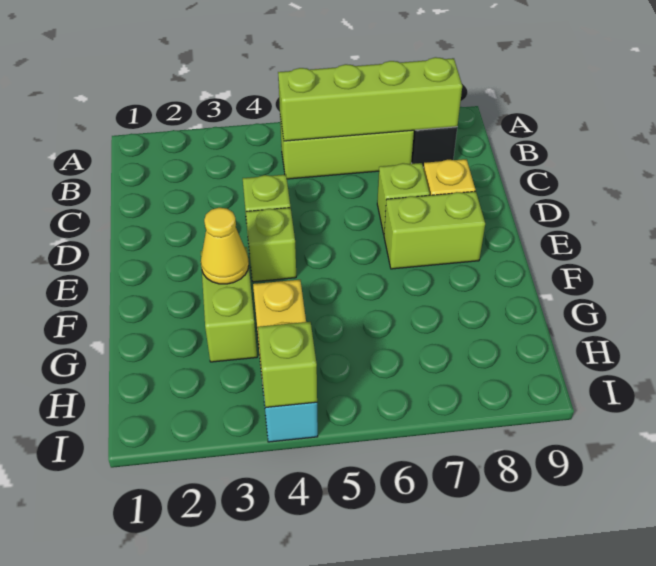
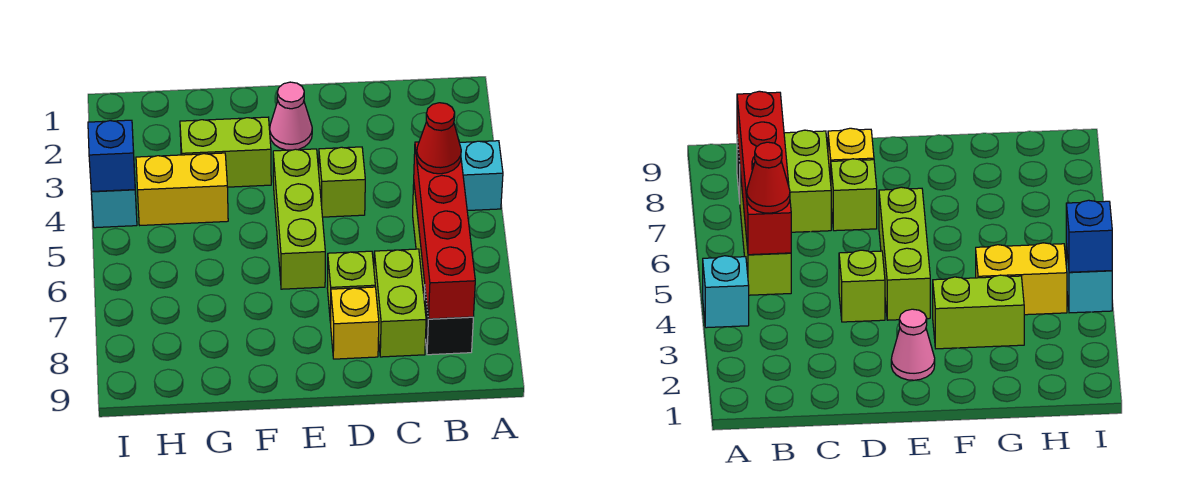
none -> cyan 1x1 brick [459,141,503,211]
lime 1x4 brick [278,57,462,141] -> red 1x4 brick [414,142,475,319]
none -> red 1x1 cone [417,103,461,174]
none -> pink 1x1 cone [270,82,312,150]
lime 1x1 brick [246,208,296,282] -> lime 1x3 brick [273,149,325,289]
lime 1x2 brick [384,191,485,269] -> lime 1x2 brick moved to [374,249,426,357]
yellow 1x1 cone [201,208,249,284] -> none
lime 1x1 brick [258,322,317,408] -> blue 1x1 brick [88,120,135,192]

